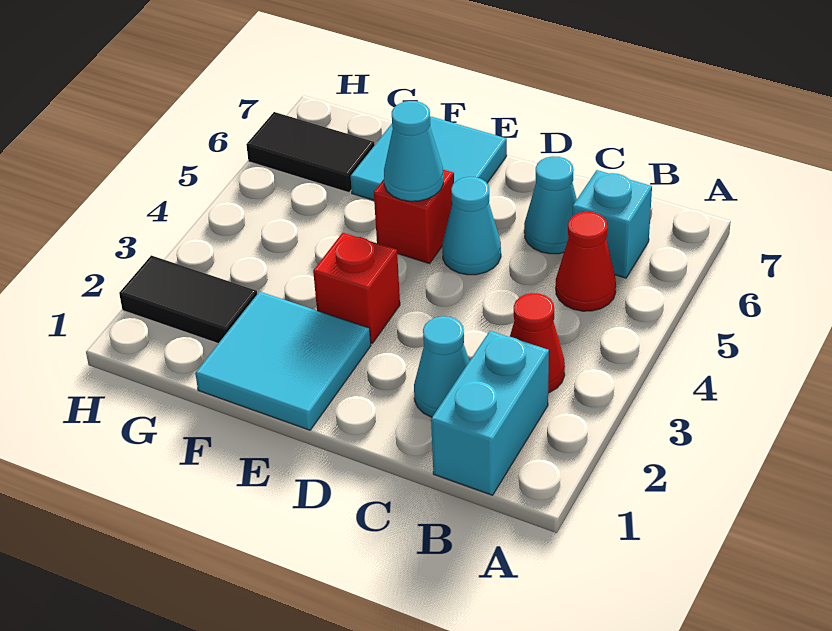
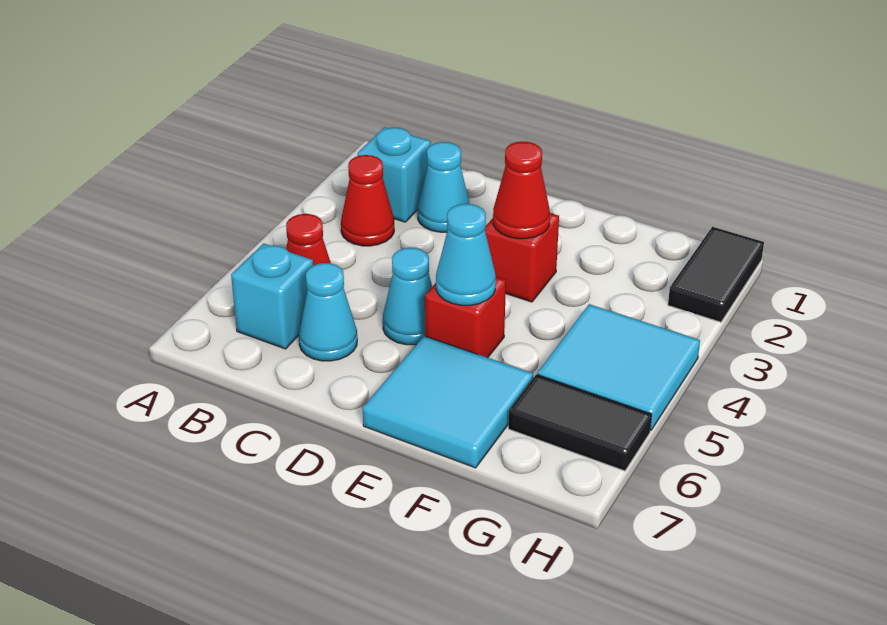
cyan 1x2 brick [431,331,549,495] -> cyan 1x1 brick [358,127,431,222]
cyan 2x2 tile [195,292,371,430] -> cyan 2x2 tile moved to [537,304,700,431]
none -> red 1x1 cone [493,141,550,239]
black 1x2 tile [119,255,257,343] -> black 1x2 tile turned to [668,227,764,322]

